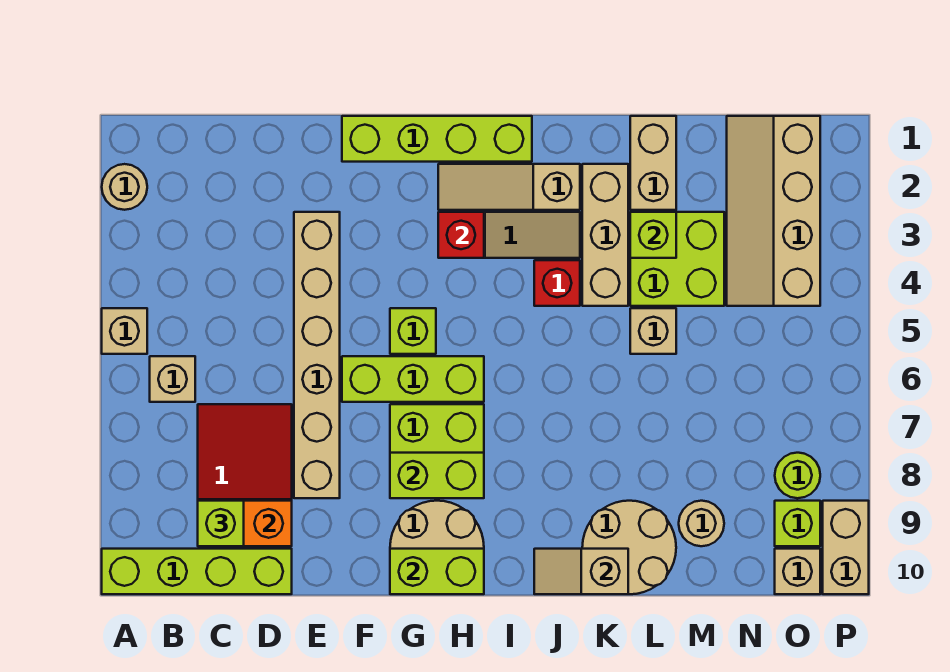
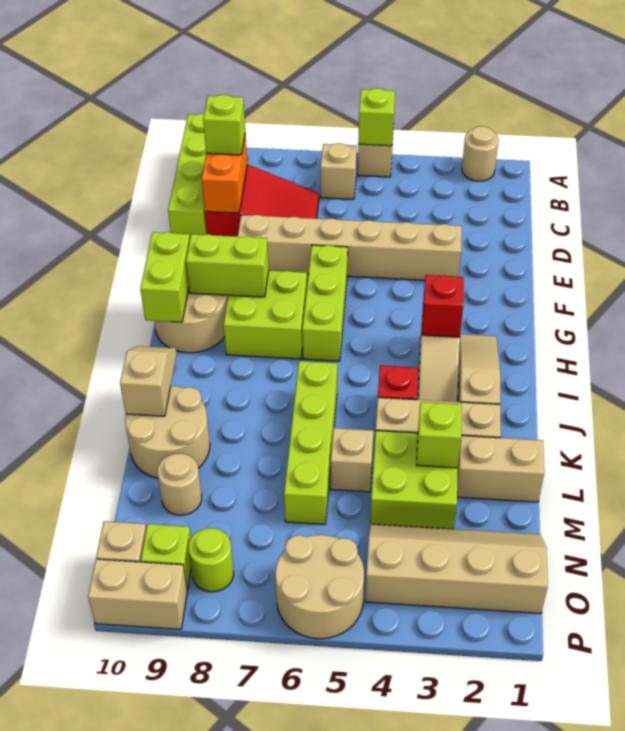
lime 1x4 brick [342,116,532,162] -> lime 1x4 brick moved to [284,361,337,524]
lime 1x1 brick [390,308,436,354] -> lime 1x1 brick moved to [358,88,395,146]
lime 1x2 brick [390,453,484,498] -> lime 1x2 brick turned to [186,234,269,297]
none -> tan 2x2 round brick [275,535,364,639]

